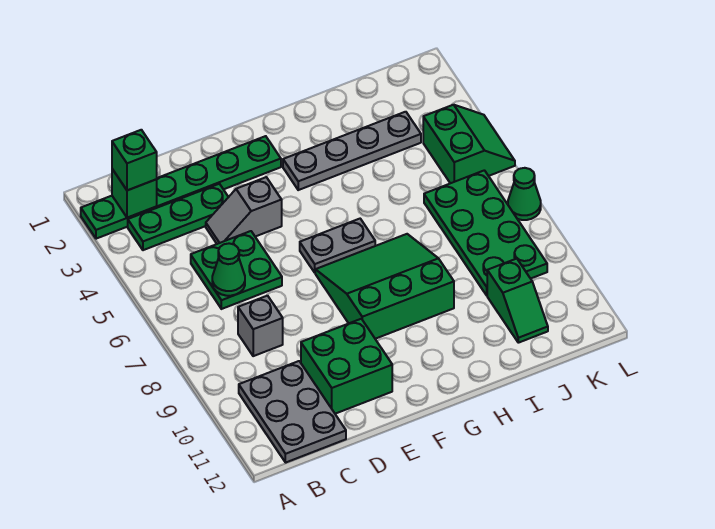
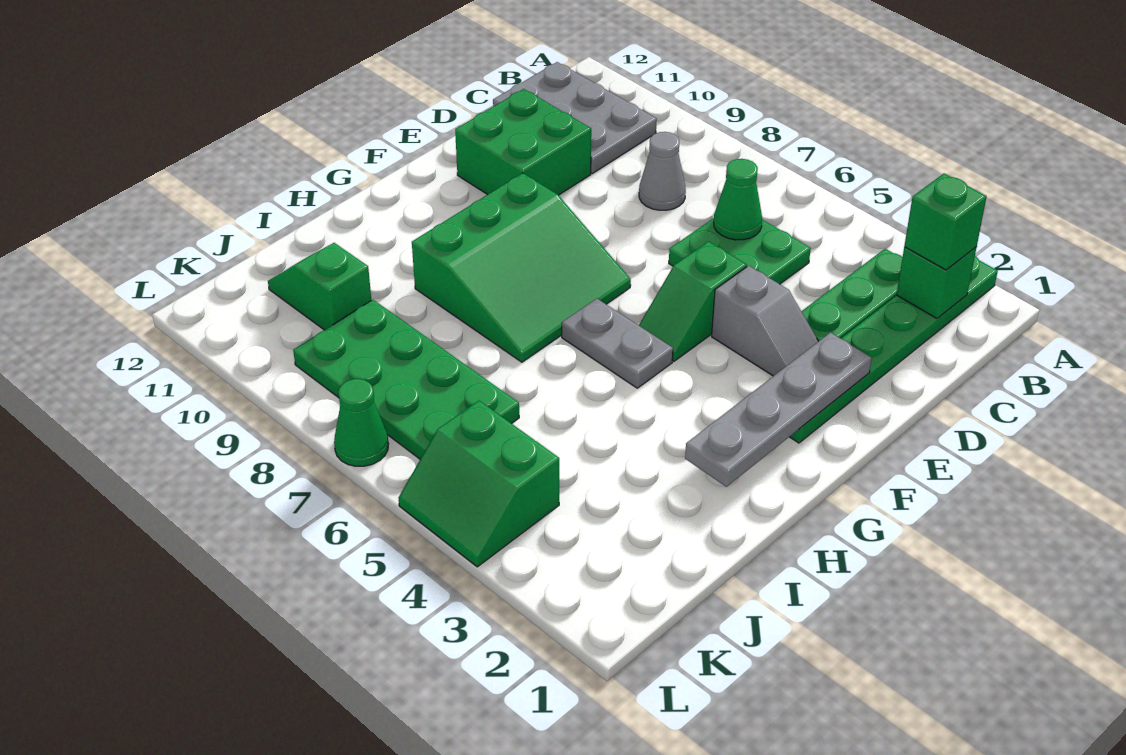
grey 1x1 brick [238,296,283,356] -> grey 1x1 cone [639,132,686,210]
grey 1x2 slope [206,177,282,244] -> grey 1x2 slope turned to [712,266,818,376]
none -> green 1x2 slope [639,242,747,361]
grey 1x2 plate [300,219,375,273] -> grey 1x2 plate turned to [562,298,673,388]
grey 1x4 plate [283,112,421,190] -> grey 1x4 plate moved to [685,332,872,487]

